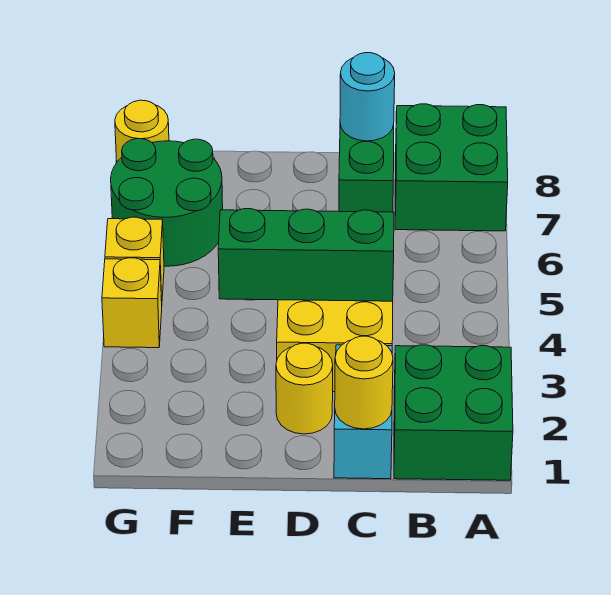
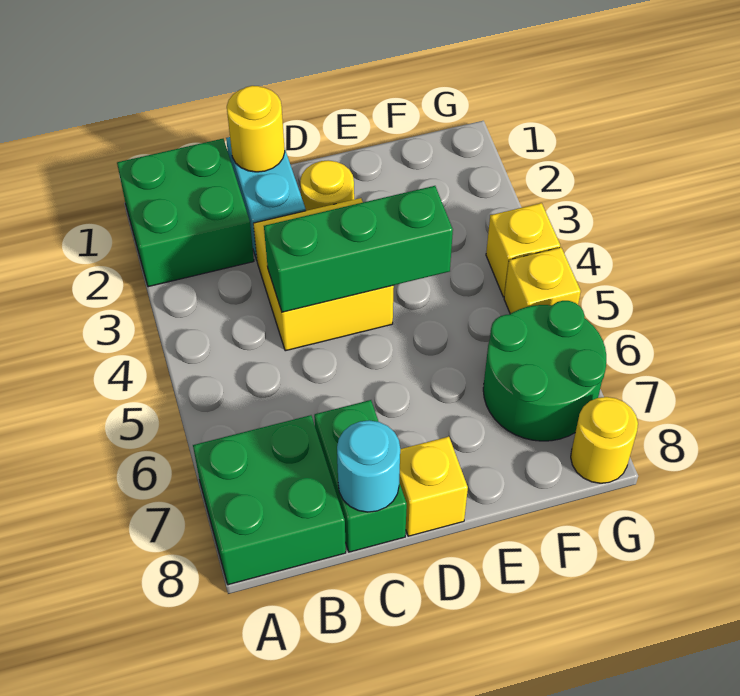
none -> yellow 1x1 brick [399,436,468,536]

